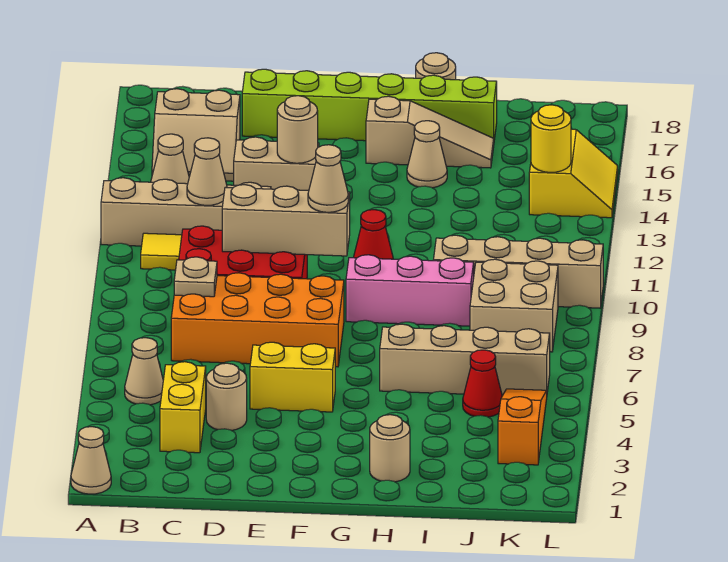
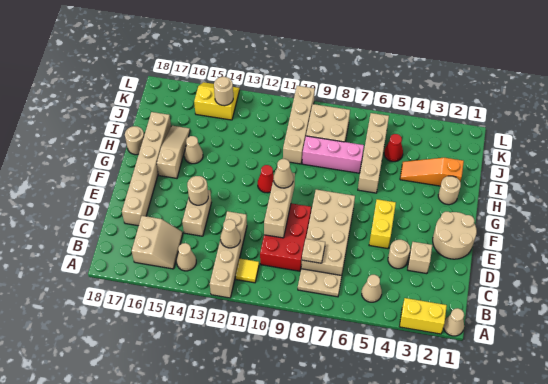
none -> tan 1x2 plate [298,269,342,297]
yellow 1x2 brick [160,362,206,453] -> yellow 1x2 brick moved to [399,298,447,334]
orange 2x4 brick [171,273,344,367] -> tan 2x4 brick [301,190,355,276]
none -> tan 1x1 brick [408,242,432,274]
lime 1x6 brick [242,69,497,141] -> tan 1x6 brick [122,112,171,226]
none -> tan 2x2 round brick [433,212,477,259]
pink 1x3 brick [346,255,474,326] -> pink 1x3 brick turned to [302,136,364,173]
orange 1x3 slope [498,389,547,465] -> orange 1x3 slope moved to [400,158,464,186]
yellow 1x1 round brick [531,105,571,172] -> tan 1x1 round brick [214,77,233,106]

